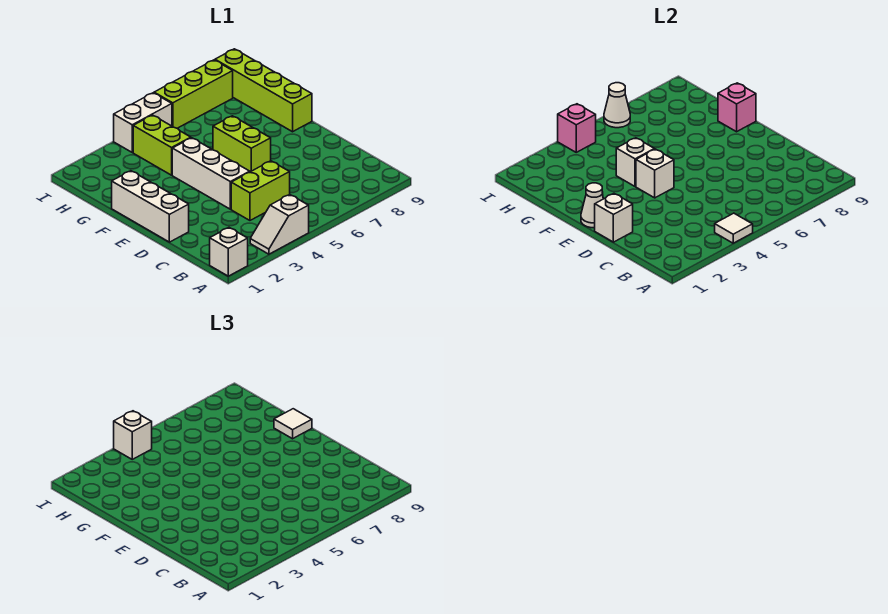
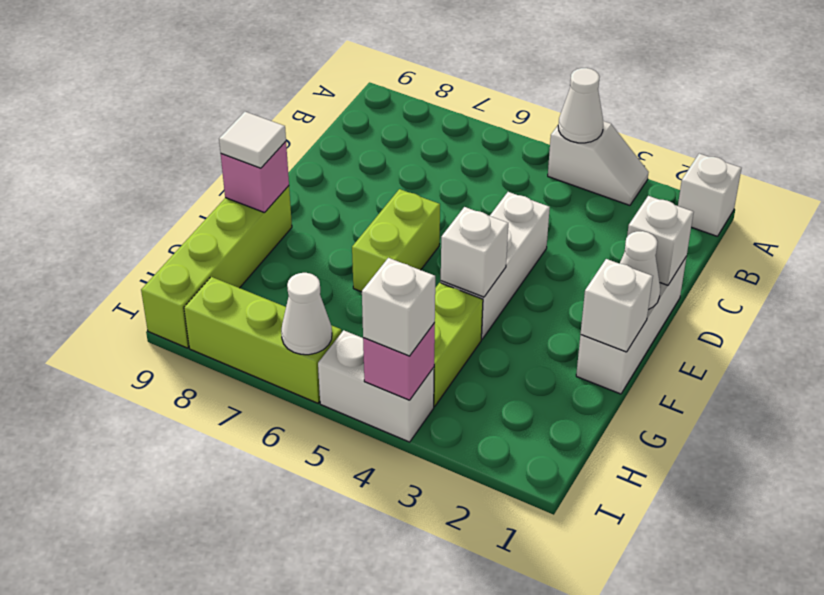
white 1x1 tile [715,213,753,243] -> white 1x1 cone [558,68,603,143]
lime 1x2 brick [231,161,290,220] -> none
white 1x1 brick [636,149,674,198] -> white 1x1 brick moved to [581,259,653,352]

